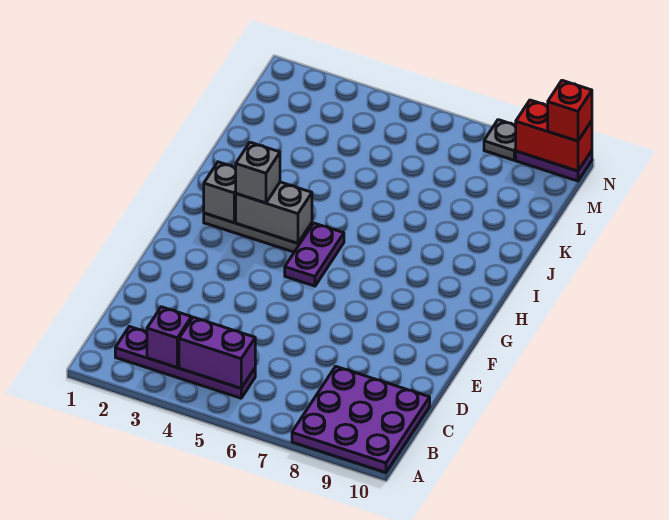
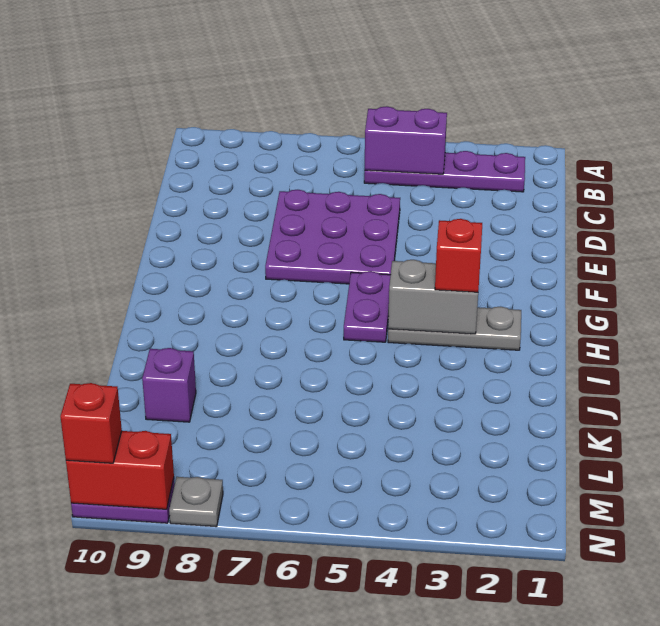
purple 3x3 plate [292,366,430,473] -> purple 3x3 plate moved to [265,190,400,284]
purple 1x1 brick [147,307,192,367] -> purple 1x1 brick moved to [142,348,196,422]
grey 1x1 brick [204,162,236,223] -> none
grey 1x1 brick [236,142,280,203] -> red 1x1 brick [435,219,482,292]

